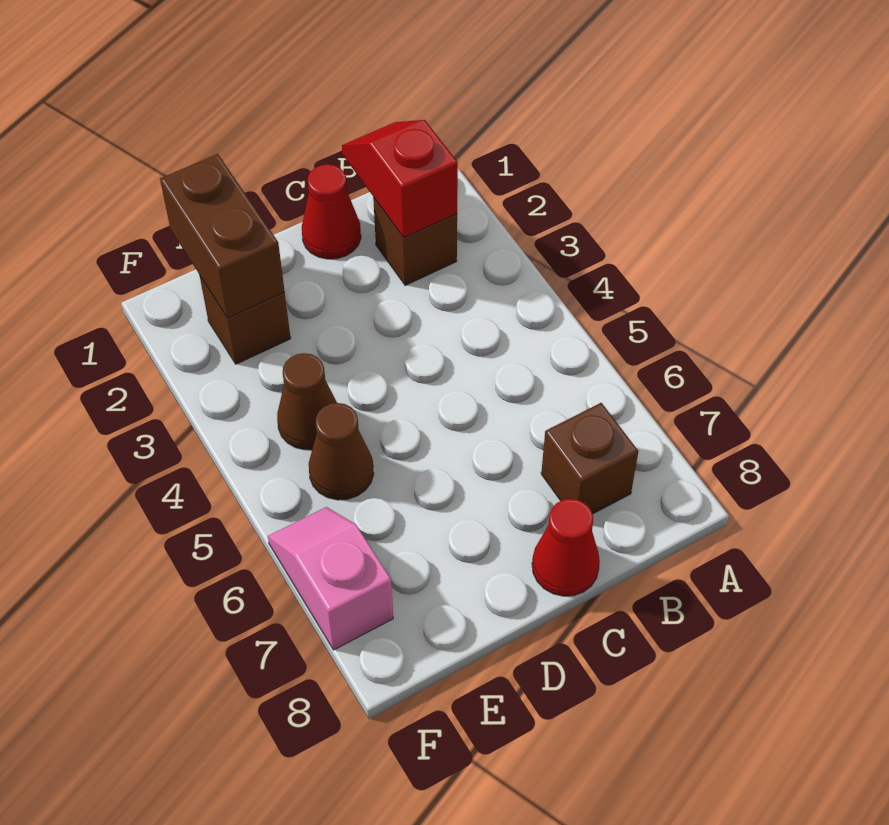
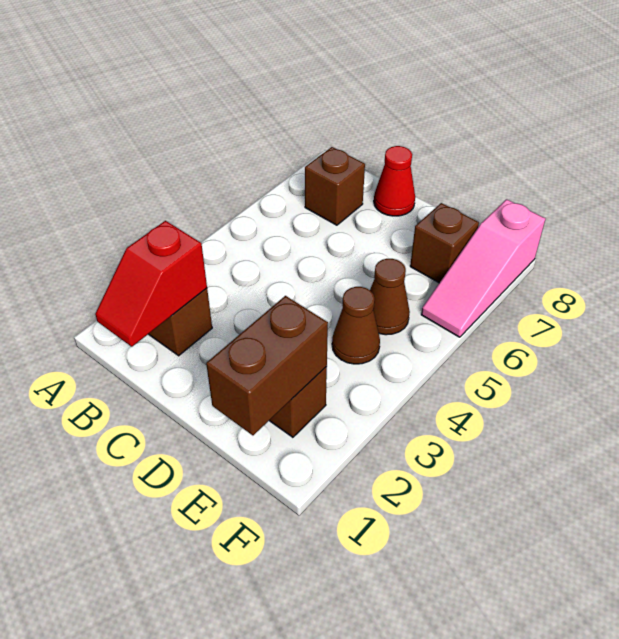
red 1x1 cone [302,164,361,259] -> none
none -> brown 1x1 brick [410,203,479,283]
pink 1x2 slope [268,507,393,650] -> pink 1x3 slope [421,199,546,337]

